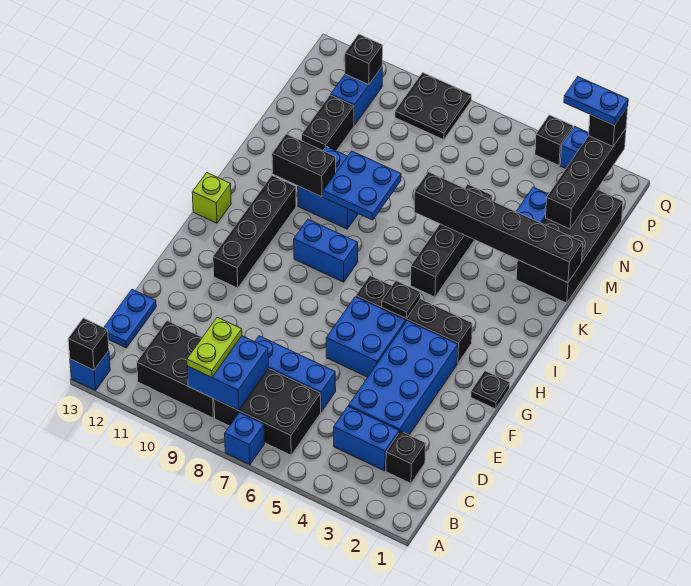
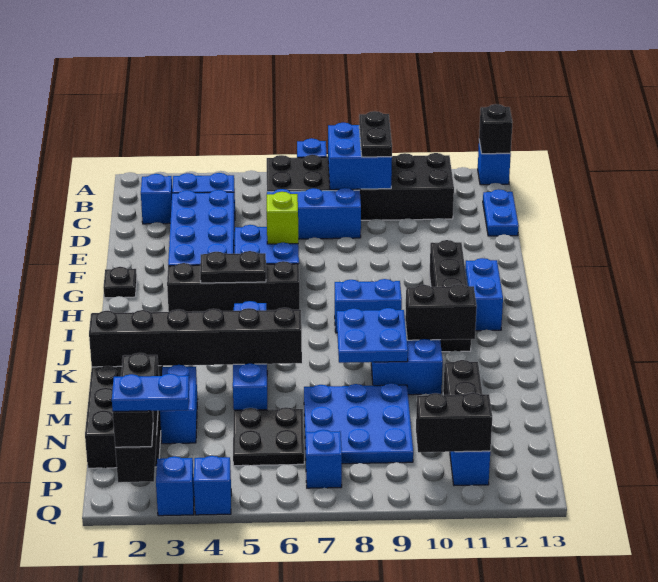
lime 1x2 plate [187,317,242,378] -> black 1x2 plate [359,111,392,157]
black 1x1 brick [386,431,426,483] -> blue 1x1 brick [141,174,172,224]
black 1x1 plate [382,281,421,319] -> black 1x2 plate [200,251,266,283]
none -> blue 1x2 brick [465,258,503,331]
lime 1x1 brick [192,173,231,223] -> lime 1x1 brick moved to [267,192,298,244]
black 1x4 brick [411,184,492,297] -> blue 1x4 brick [233,301,267,410]
none -> blue 3x3 plate [304,383,413,464]
none -> blue 1x1 brick [305,430,342,488]
black 2x2 plate [395,73,471,140] -> black 2x2 plate moved to [233,407,304,466]
black 1x1 brick [345,34,383,85] -> black 1x2 brick [416,393,492,452]
black 1x1 brick [535,115,573,165] -> blue 1x1 brick [194,456,231,515]

